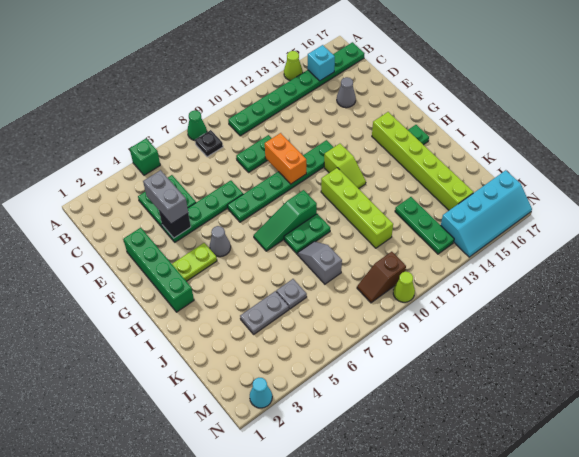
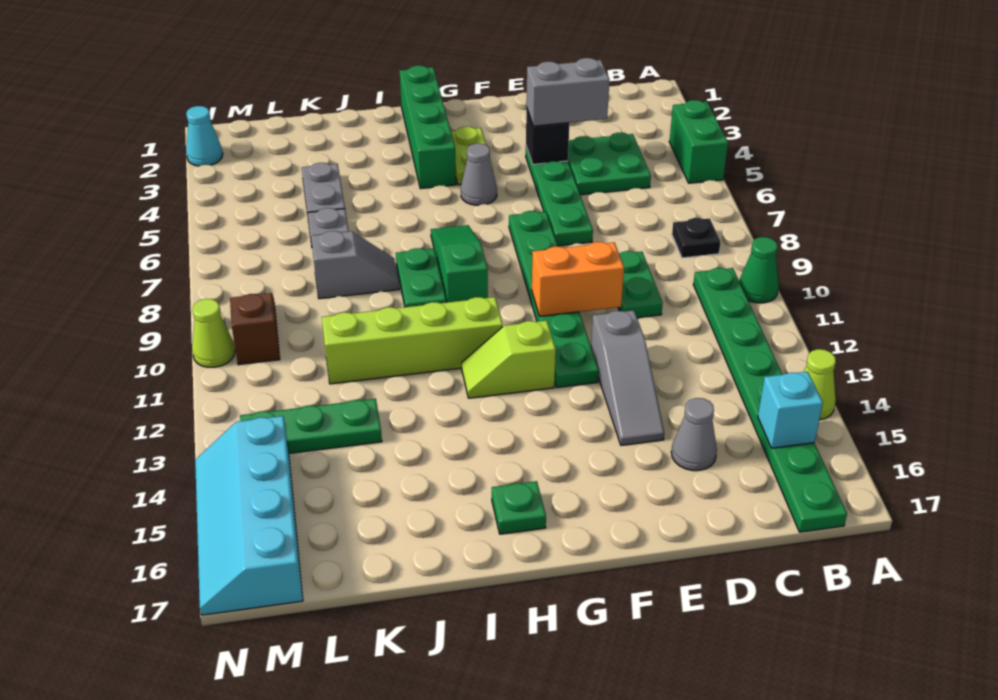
green 1x1 brick [130,139,160,175] -> green 1x2 brick [669,100,728,183]
green 1x1 cone [187,110,207,140] -> green 1x1 cone moved to [739,237,779,303]
green 1x4 brick [123,228,194,312] -> green 1x4 brick turned to [400,65,456,189]
none -> grey 1x3 slope [591,310,664,445]
lime 1x6 brick [372,112,473,210] -> none

